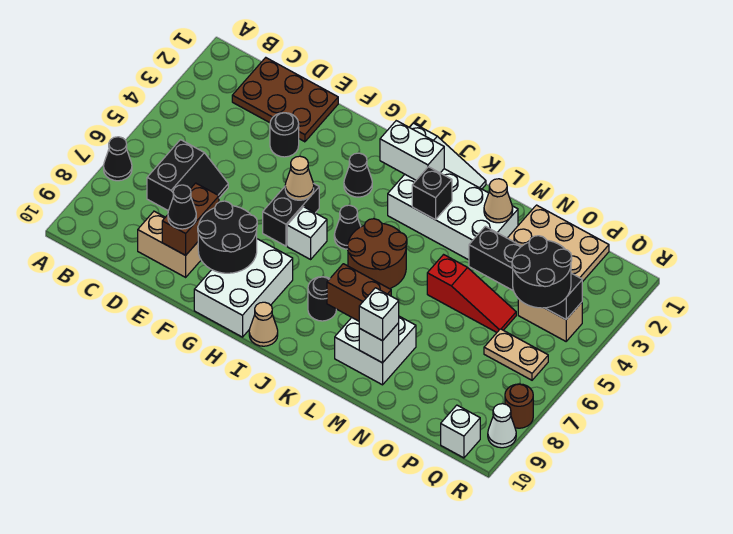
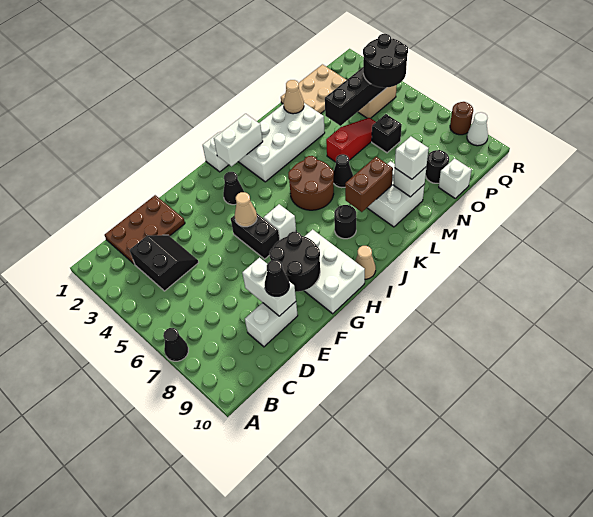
black 2x2 slope [147,140,228,211] -> black 2x2 slope moved to [130,235,198,291]
tan 1x2 brick [138,211,201,277] -> white 1x2 brick [245,302,298,347]
black 1x1 round brick [270,113,299,157] -> black 1x1 round brick moved to [426,150,449,183]
brown 1x2 brick [162,183,219,255] -> white 1x2 brick [242,258,296,316]
black 1x1 cone [334,205,361,249] -> black 1x1 cone moved to [333,154,353,188]
black 1x1 brick [412,167,452,220] -> black 1x1 brick moved to [372,114,402,153]
tan 1x2 plate [484,329,548,380] -> none
white 1x1 brick [441,405,480,458] -> white 1x1 brick moved to [439,158,472,198]

